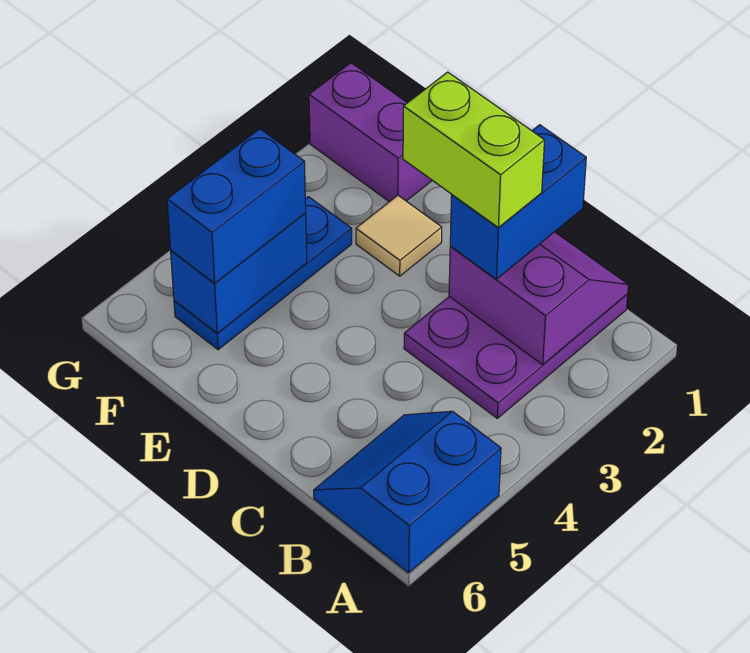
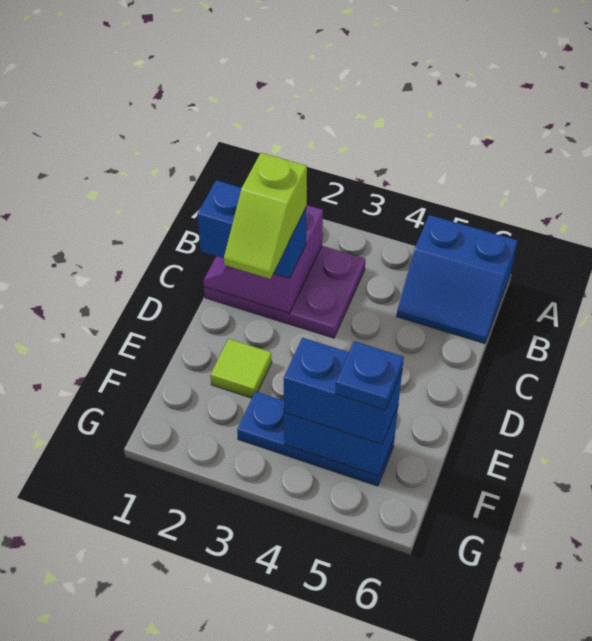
lime 1x2 brick [403,72,545,228] -> lime 1x2 slope [224,153,307,279]
tan 1x1 tile [356,195,442,276] -> lime 1x1 tile [210,339,272,398]
purple 1x2 brick [309,63,432,202] -> none
none -> blue 1x1 plate [335,341,404,410]

